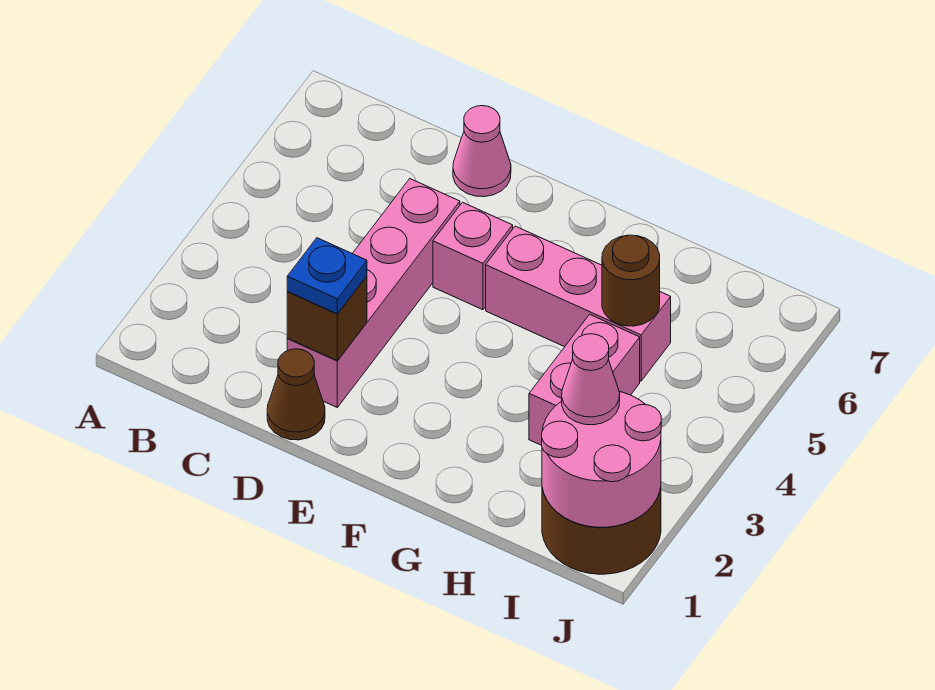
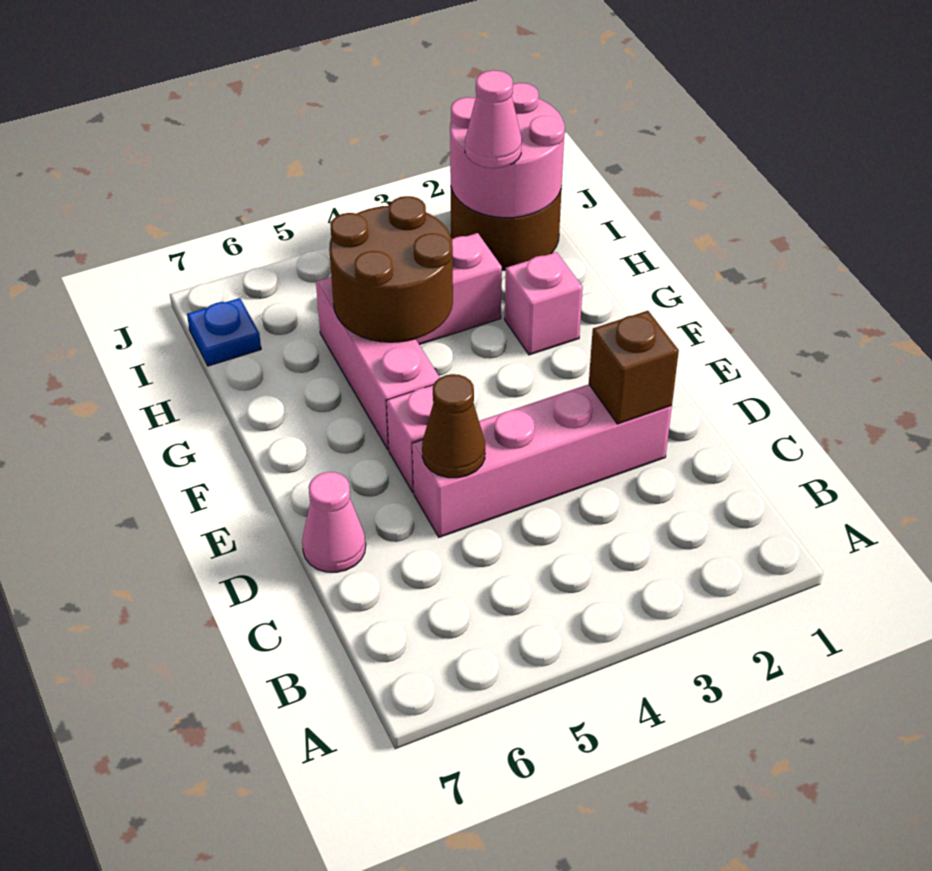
brown 1x1 cone [267,349,325,440] -> brown 1x1 cone moved to [422,374,485,478]
blue 1x1 plate [287,238,367,314] -> blue 1x1 plate moved to [187,298,261,366]
none -> pink 1x1 brick [505,252,583,355]
brown 1x1 round brick [602,235,660,326] -> brown 2x2 round brick [329,196,453,342]

